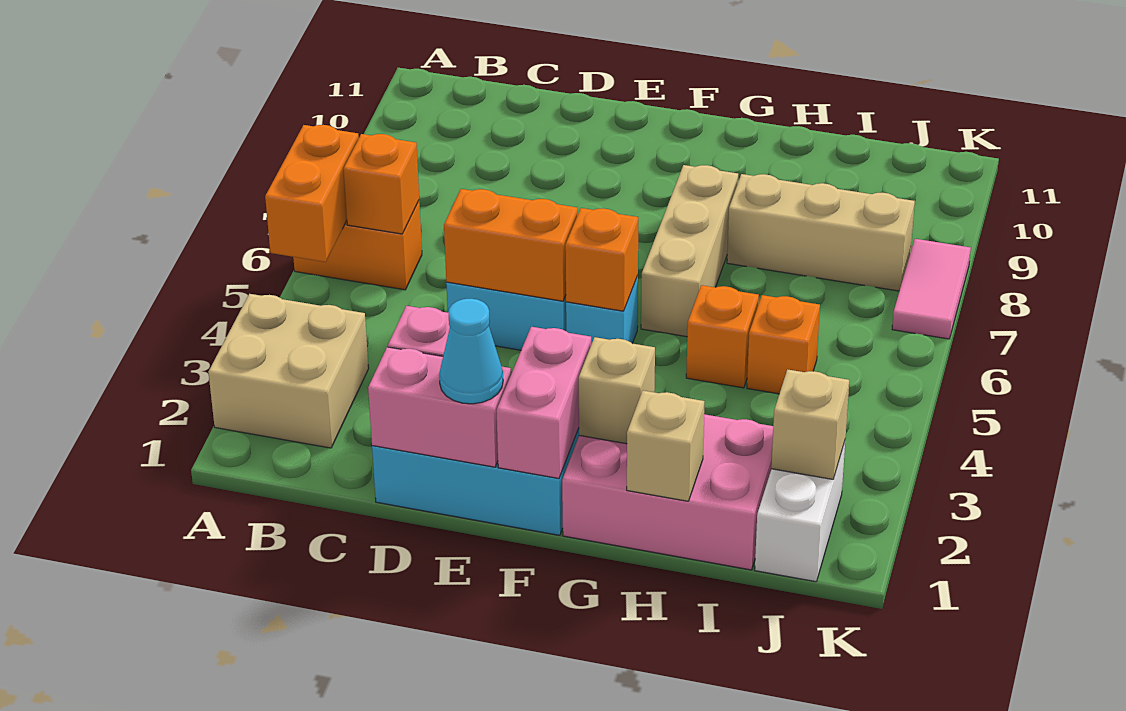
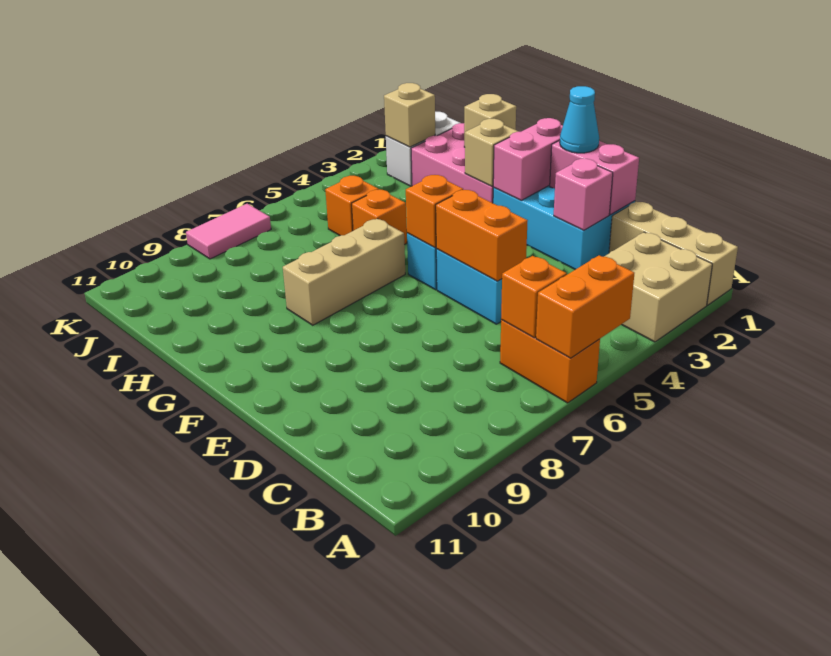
tan 1x3 brick [727,174,915,291] -> tan 1x3 brick moved to [609,202,738,305]

